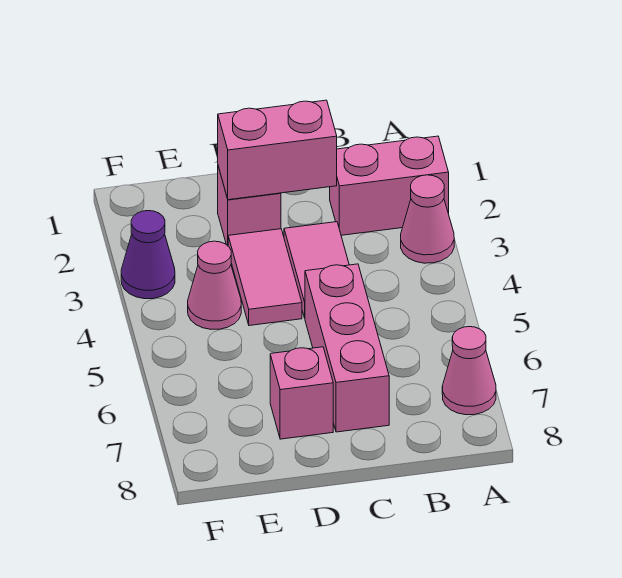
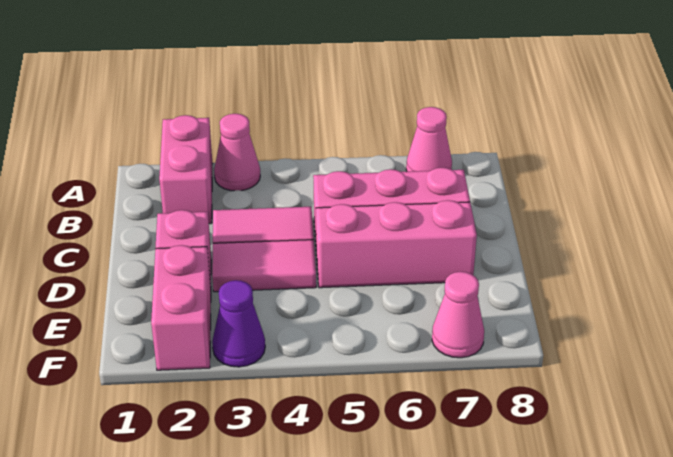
pink 1x2 brick [218,100,337,200] -> pink 1x2 brick moved to [151,245,211,370]
pink 1x1 brick [270,347,333,439] -> pink 1x3 brick [316,200,477,288]
pink 1x1 cone [188,241,241,329] -> pink 1x1 cone moved to [432,272,484,358]

